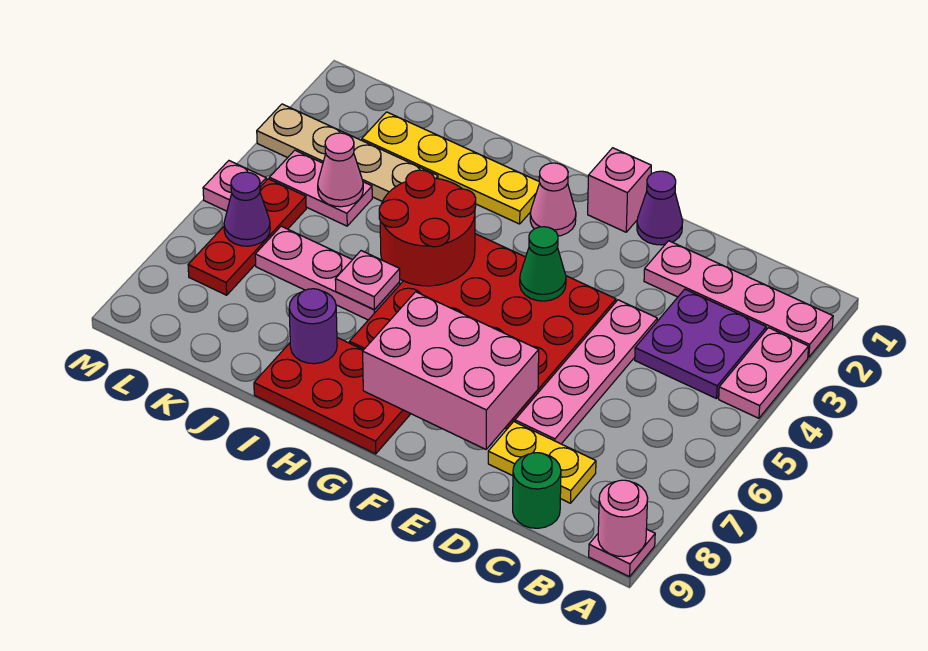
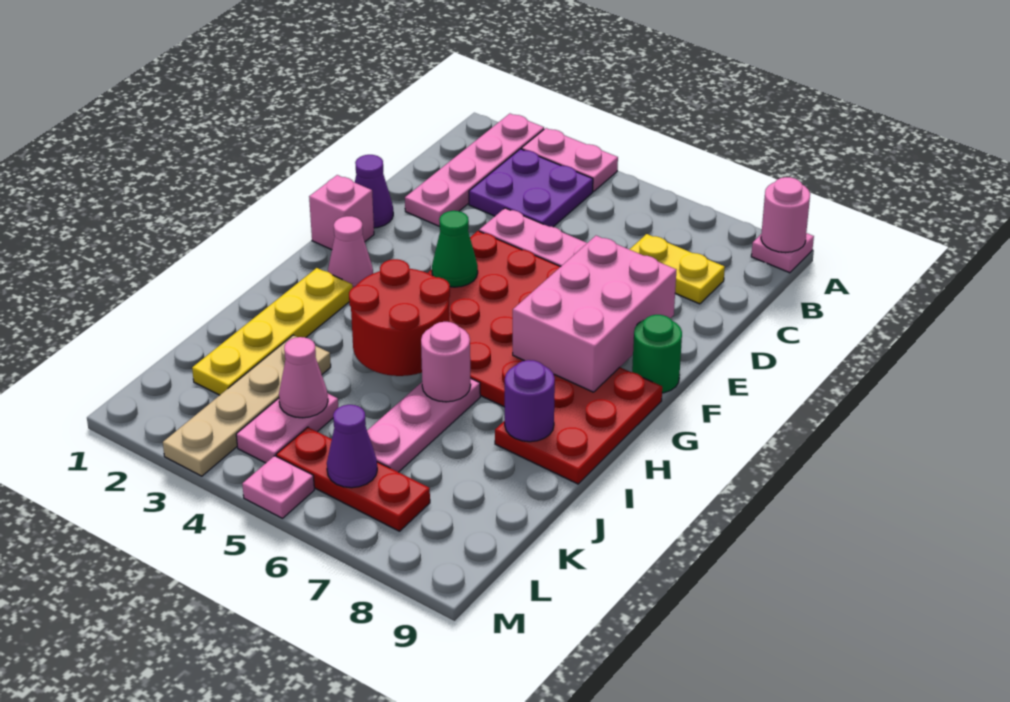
yellow 1x2 plate [488,422,596,503] -> yellow 1x2 plate turned to [630,234,725,304]
green 1x1 round brick [513,453,561,528] -> green 1x1 round brick moved to [632,315,682,393]
pink 1x1 plate [335,251,400,310] -> pink 1x1 round brick [421,322,471,402]

